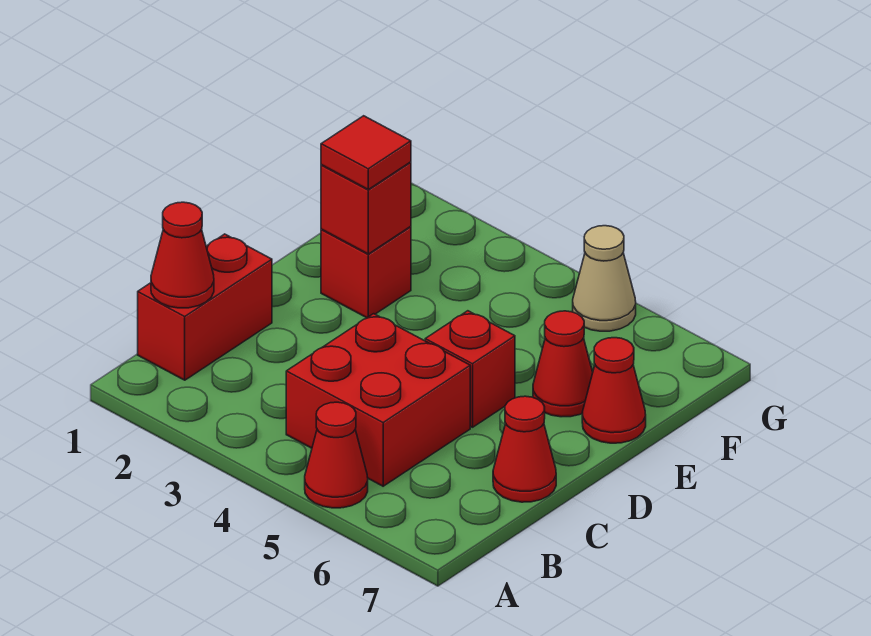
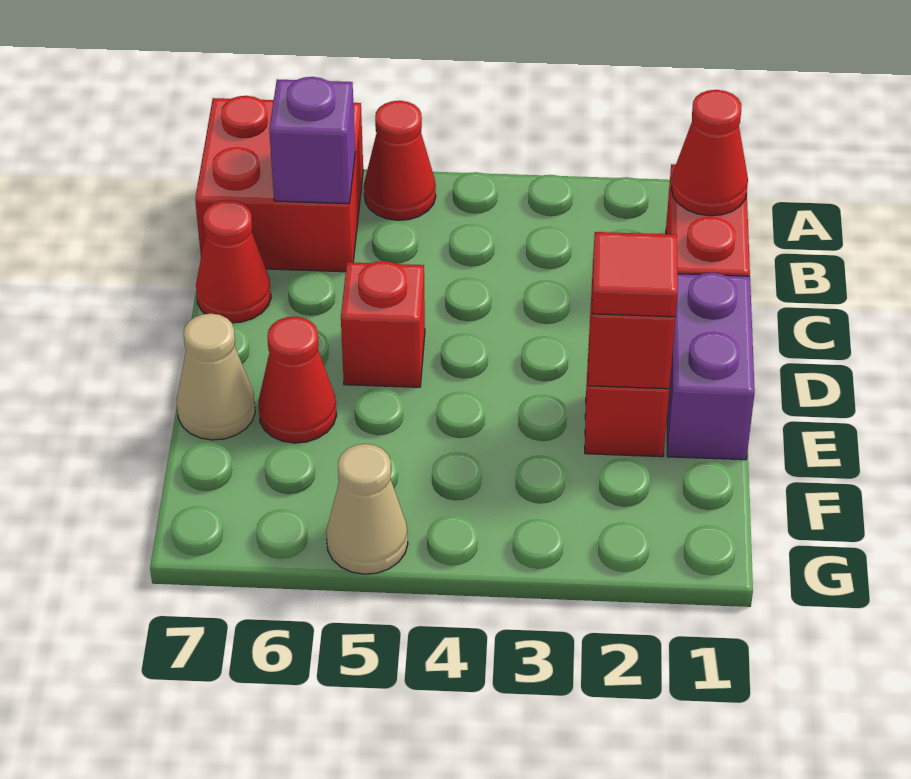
red 2x2 brick [286,314,470,486] -> red 2x2 brick moved to [195,96,363,272]
none -> purple 1x1 brick [269,77,355,204]
none -> purple 1x2 brick [667,273,755,460]
red 1x1 cone [582,338,646,443] -> tan 1x1 cone [177,314,255,440]

